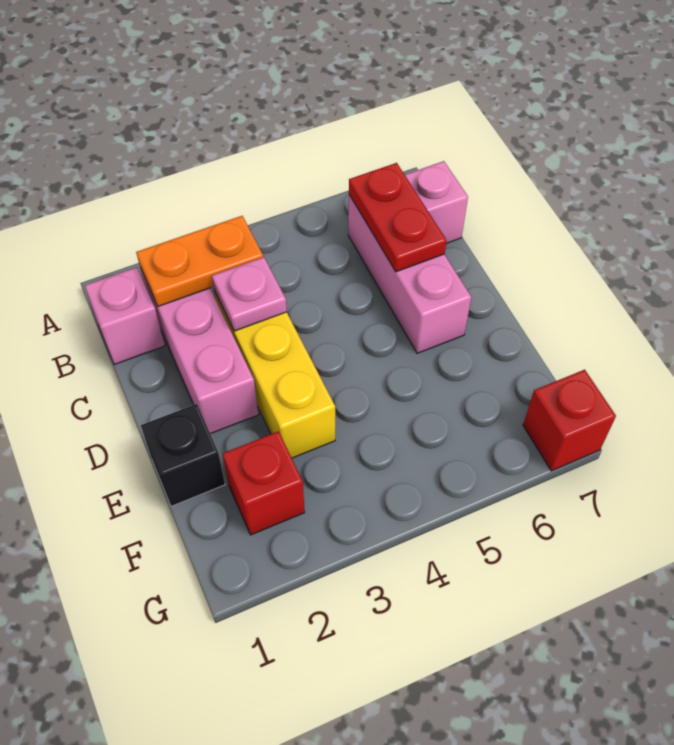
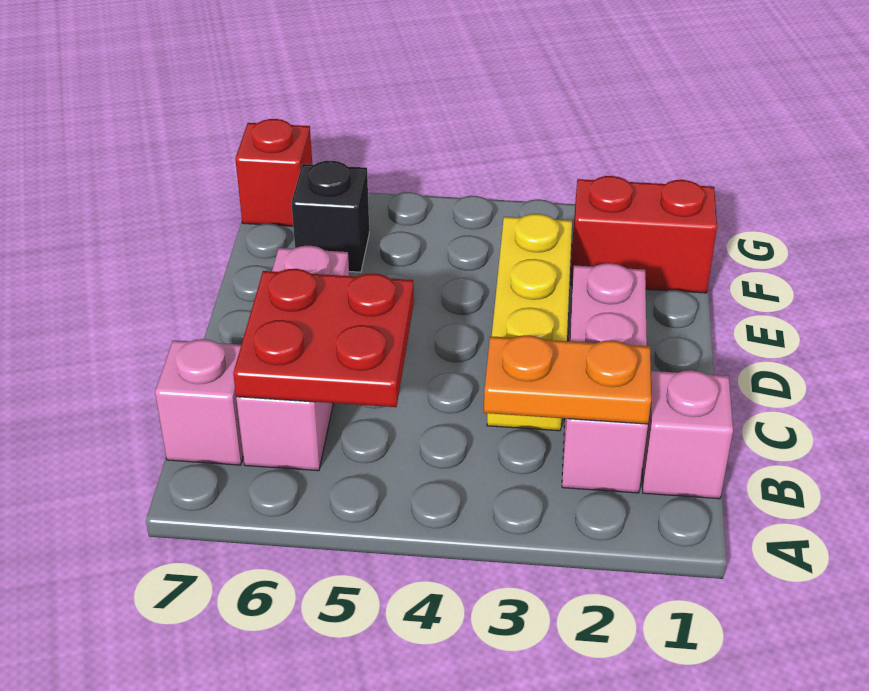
red 1x2 plate [349,163,447,272] -> red 2x2 plate [233,269,414,407]
pink 1x1 plate [212,257,287,331] -> none
black 1x1 brick [141,404,225,506] -> black 1x1 brick moved to [291,161,369,272]
red 1x1 brick [223,431,305,535] -> red 1x2 brick [571,176,717,293]

